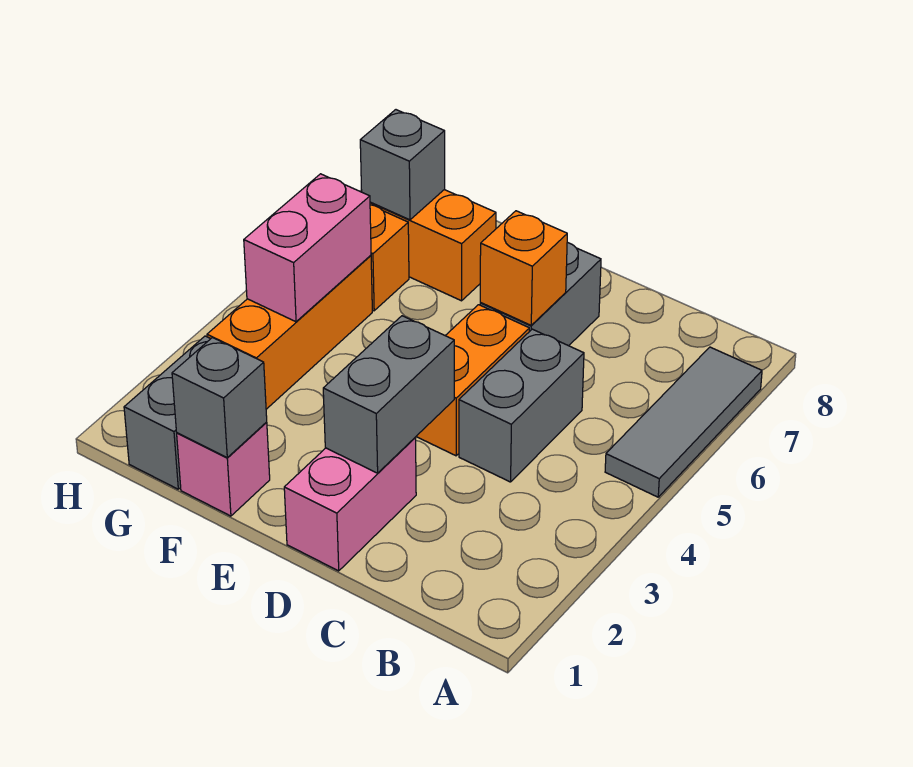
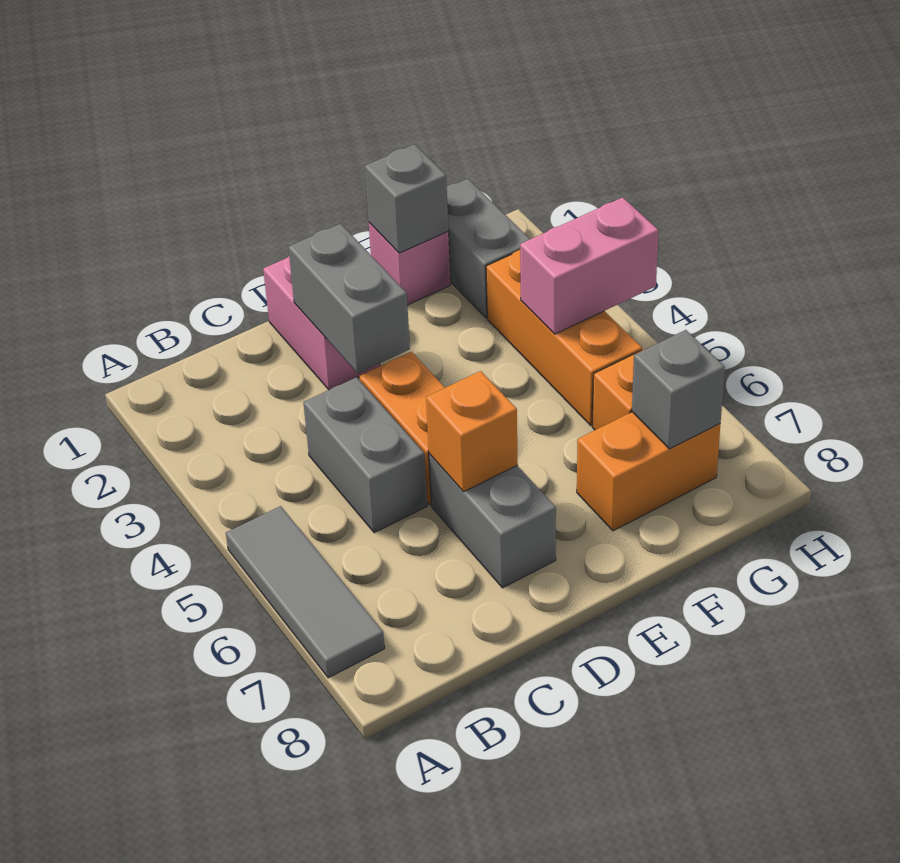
pink 1x2 brick [244,174,371,322] -> pink 1x2 brick turned to [520,197,658,334]

